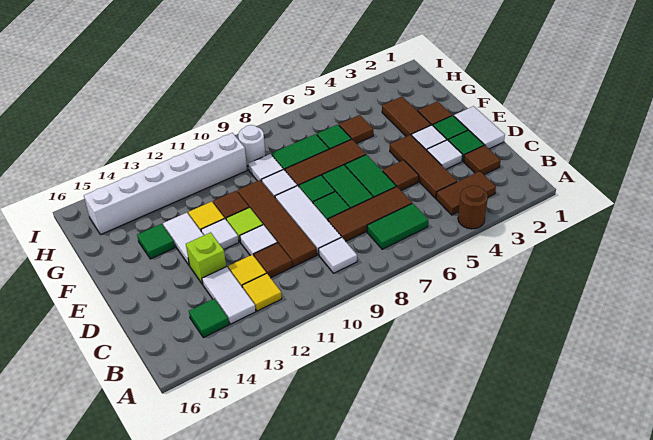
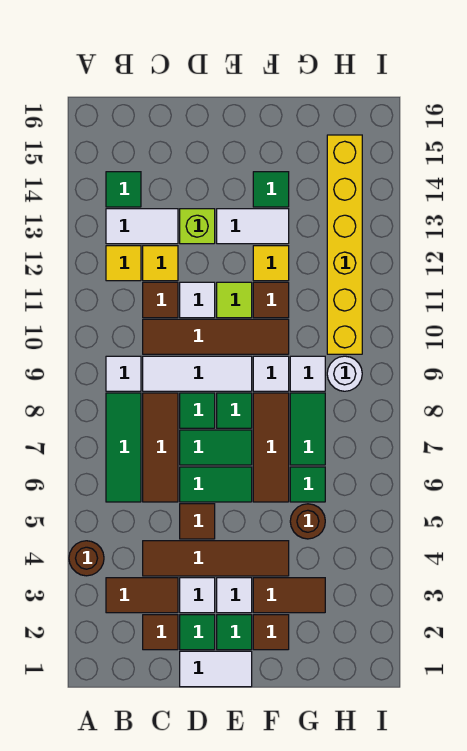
brown 1x2 tile [436,171,496,215] -> brown 1x2 tile turned to [106,578,178,613]
green 1x2 tile [367,203,428,249] -> green 1x3 tile [106,393,141,502]
brown 1x3 tile [390,135,457,198] -> brown 1x4 tile [143,541,289,576]
white 1x1 tile [201,219,239,249] -> none
brown 1x1 tile [339,115,373,144] -> brown 1x1 round brick [290,504,325,539]
white 1x6 brick [84,133,247,235] -> yellow 1x6 brick [327,135,362,354]

